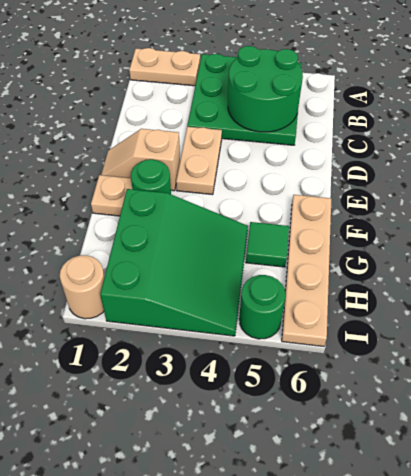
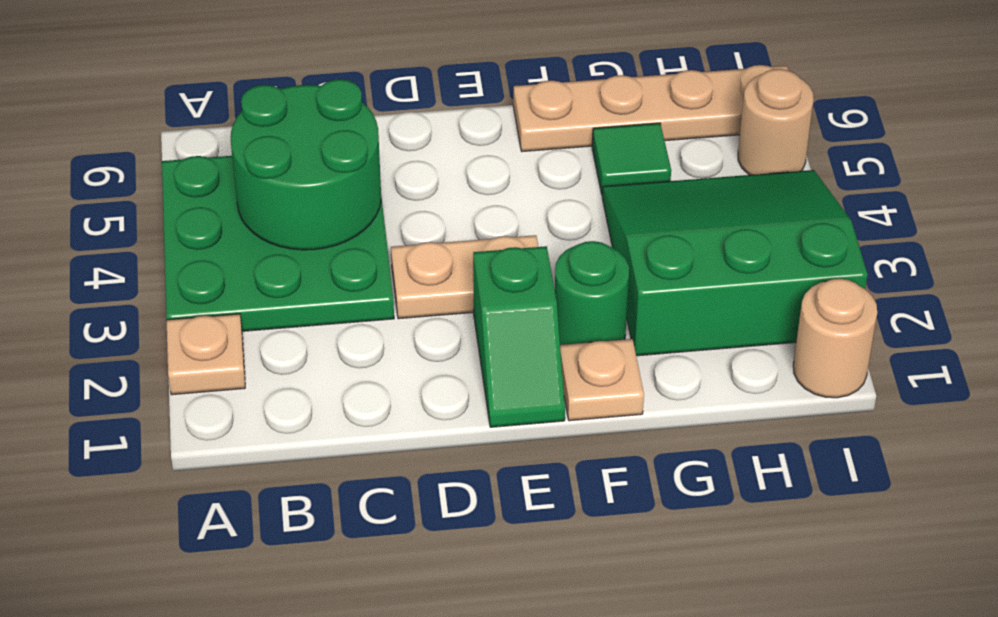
tan 1x2 plate [129,48,200,86] -> tan 1x1 plate [167,314,245,395]
tan 1x2 slope [101,129,180,191] -> green 1x2 slope [473,246,565,427]
green 1x1 round brick [239,275,286,339] -> tan 1x1 round brick [738,69,814,175]

